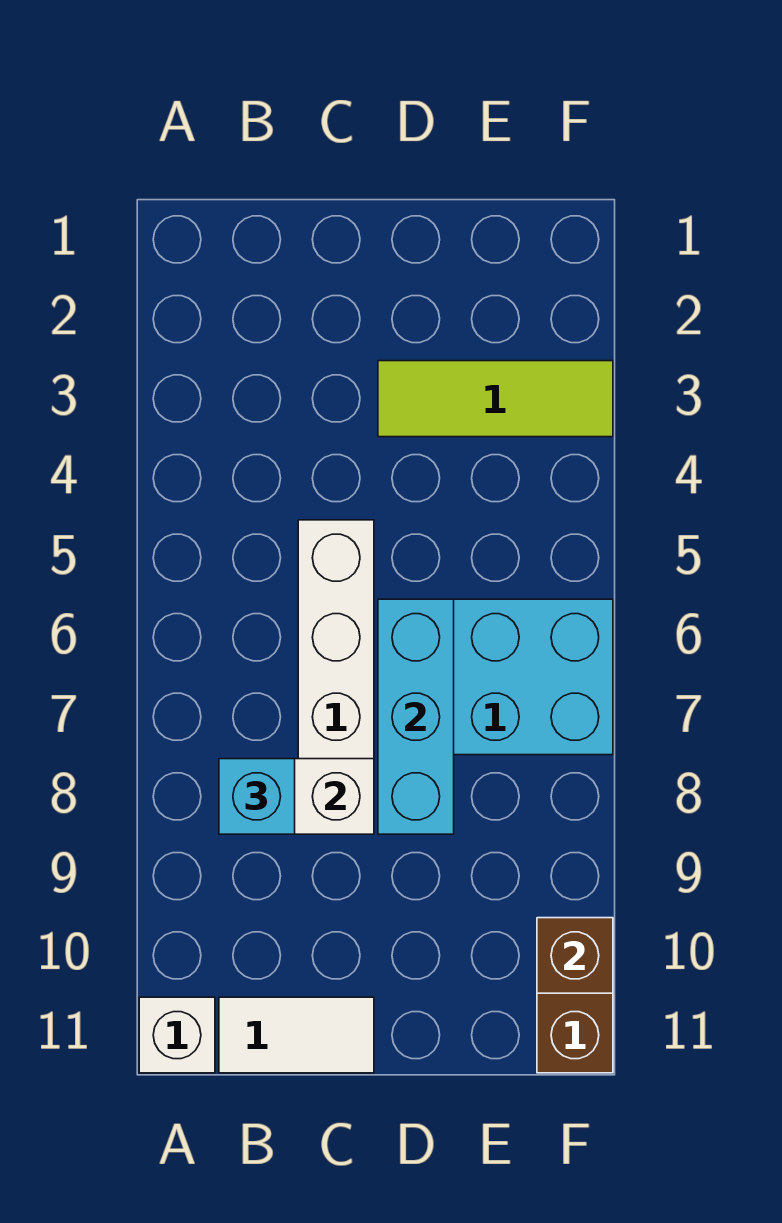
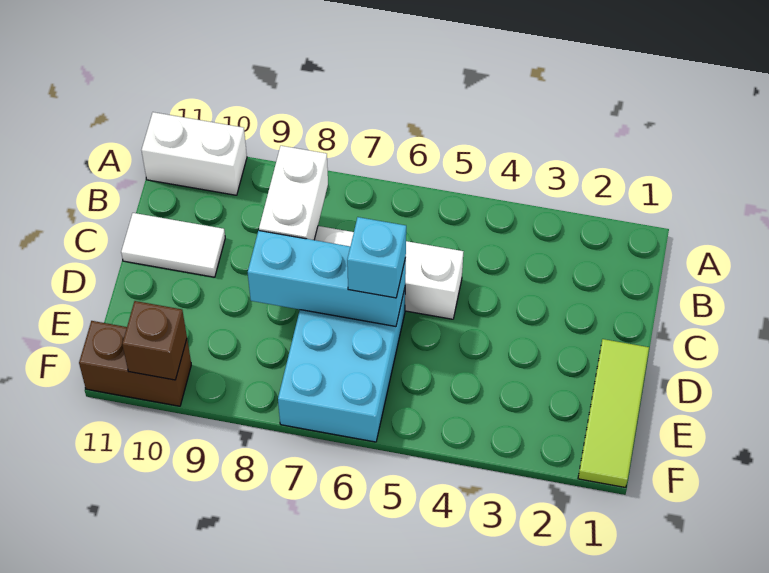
white 1x1 brick [139,997,215,1073] -> white 1x2 brick [142,112,247,195]
cyan 1x1 brick [219,759,295,834] -> cyan 1x1 brick moved to [347,217,406,298]
white 1x2 tile [219,997,374,1073] -> white 1x2 tile turned to [121,213,225,277]
lime 1x3 tile [378,361,613,437] -> lime 1x3 tile moved to [578,339,649,488]

